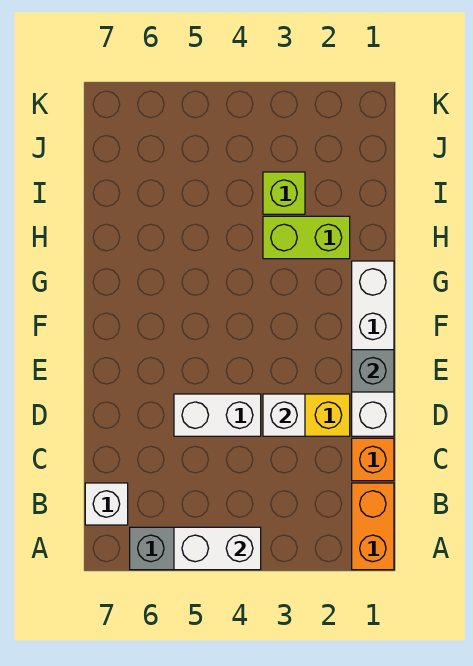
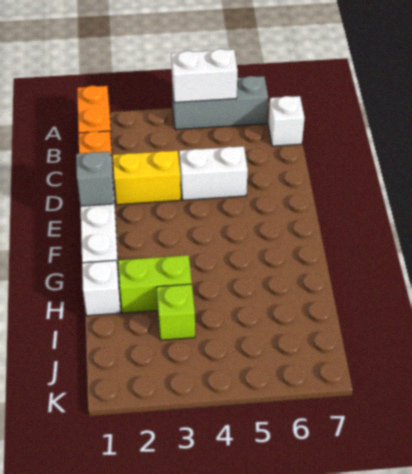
white 1x1 brick [263,394,305,436] -> white 1x1 brick moved to [82,260,120,316]

